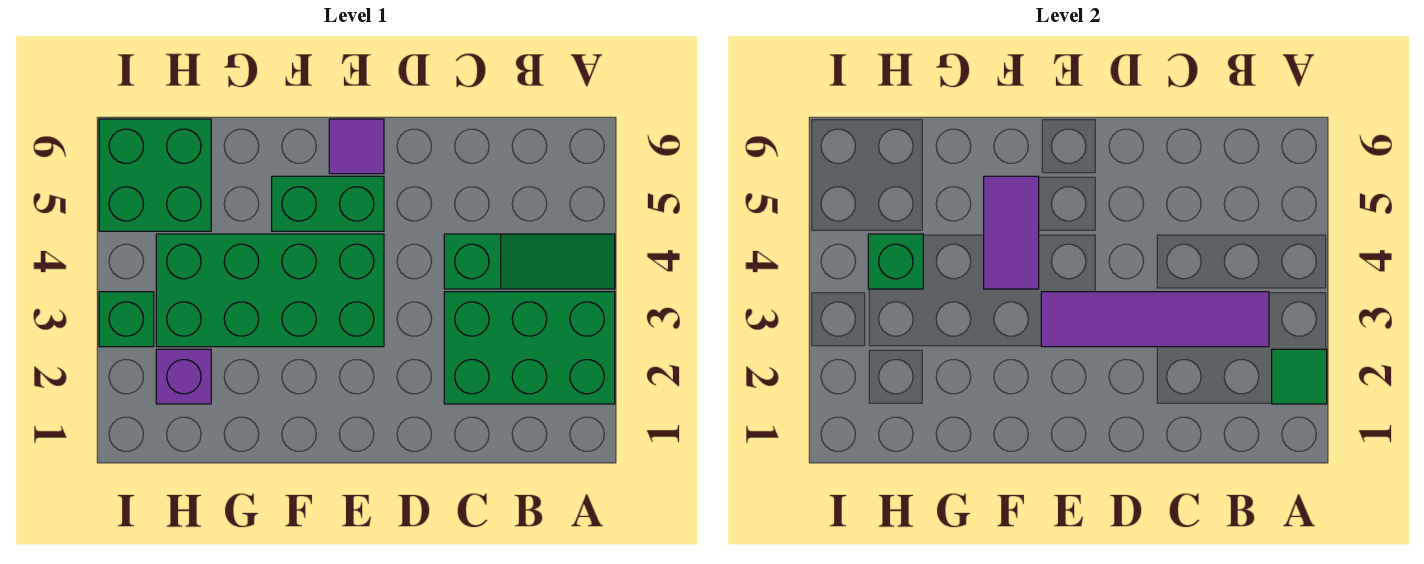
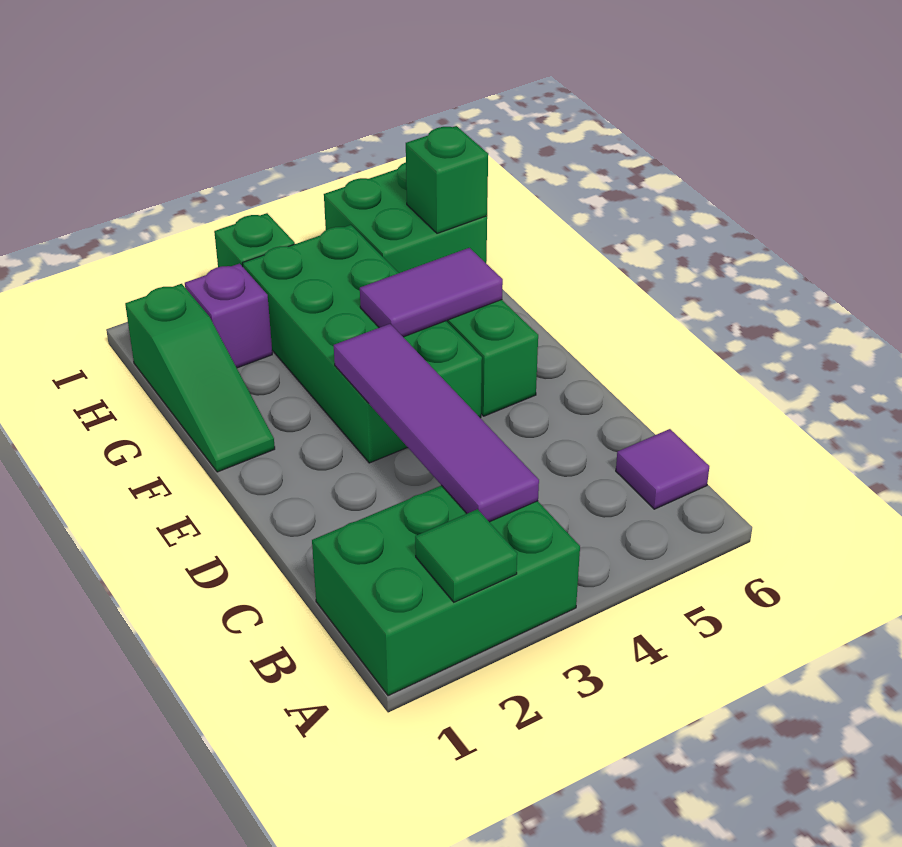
green 2x3 brick [444,292,615,404] -> green 2x3 brick turned to [312,485,580,696]
green 1x3 slope [444,234,615,289] -> green 1x3 slope moved to [125,284,275,472]
purple 1x1 tile [329,119,384,174] -> purple 1x1 tile moved to [616,429,709,509]
green 1x1 brick [868,234,923,289] -> green 1x1 brick moved to [406,126,488,233]

